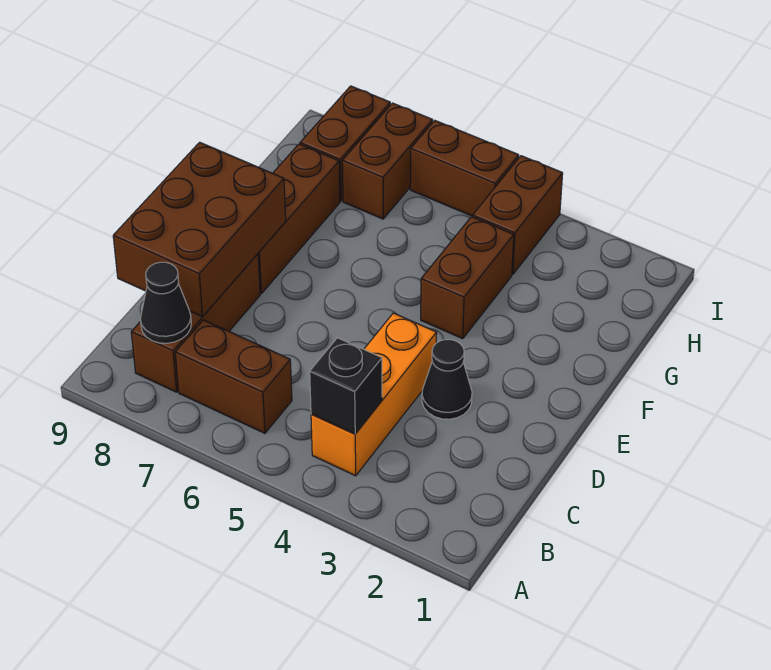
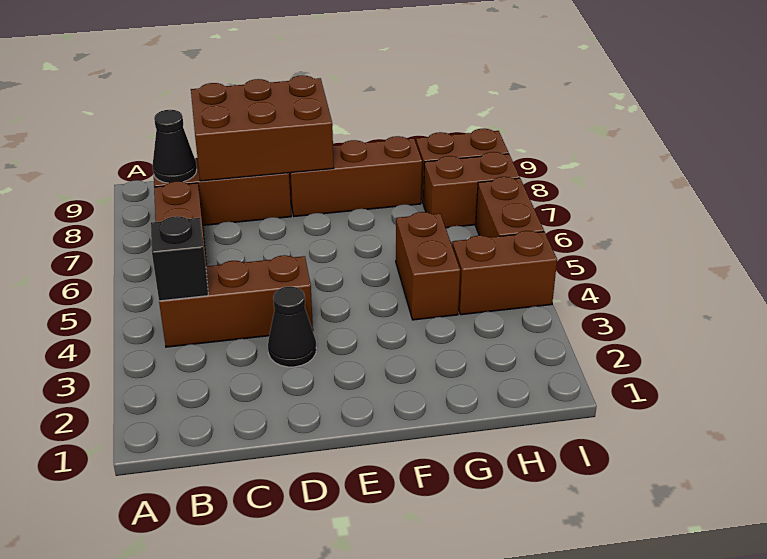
orange 1x3 brick [311,313,437,476] -> brown 1x3 brick [159,255,313,347]
brown 1x2 brick [421,217,514,339] -> brown 1x2 brick turned to [396,212,460,320]

